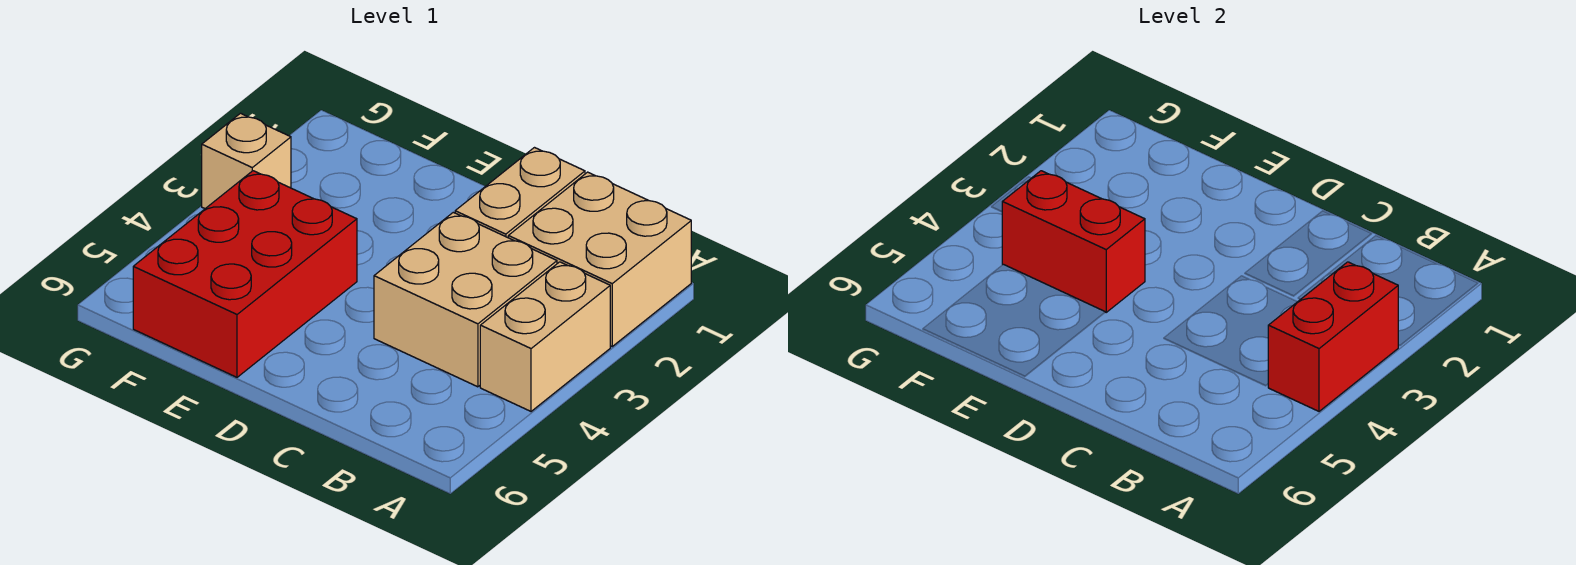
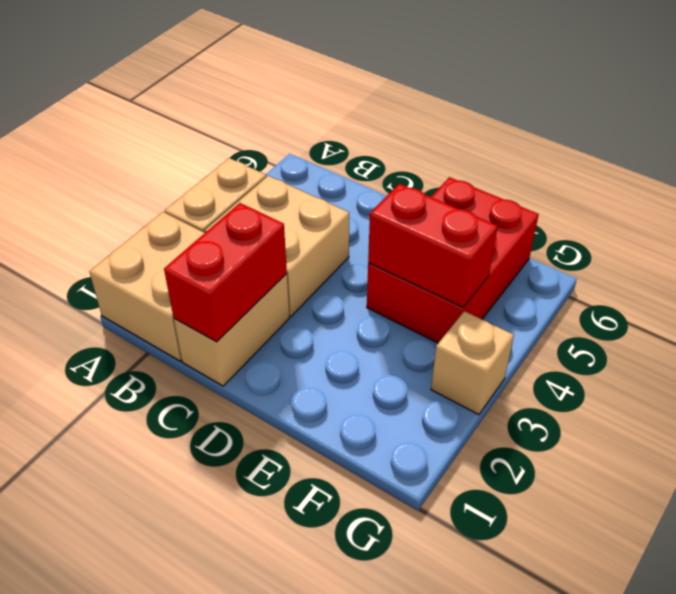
red 1x2 brick [1268,262,1398,411] -> red 1x2 brick moved to [164,203,287,342]

